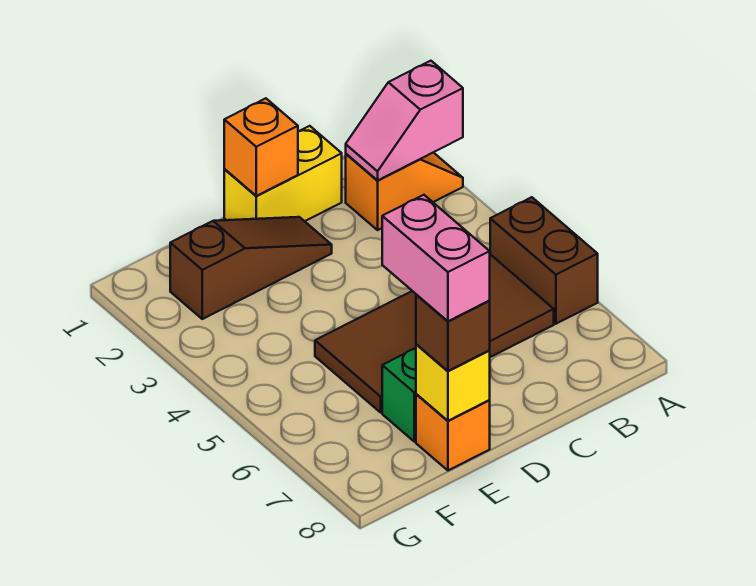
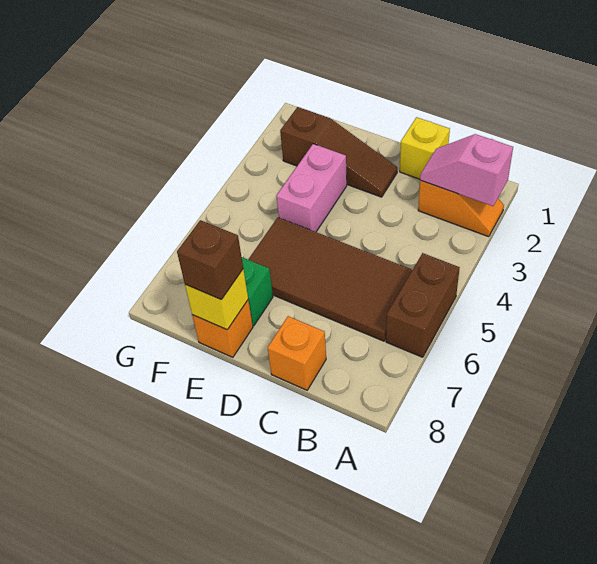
yellow 1x2 brick [224,126,342,221] -> yellow 1x1 brick [400,117,450,179]
orange 1x1 brick [224,98,298,196] -> orange 1x1 brick moved to [268,316,326,390]
pink 1x2 brick [382,195,490,321] -> pink 1x2 brick moved to [277,144,347,232]

